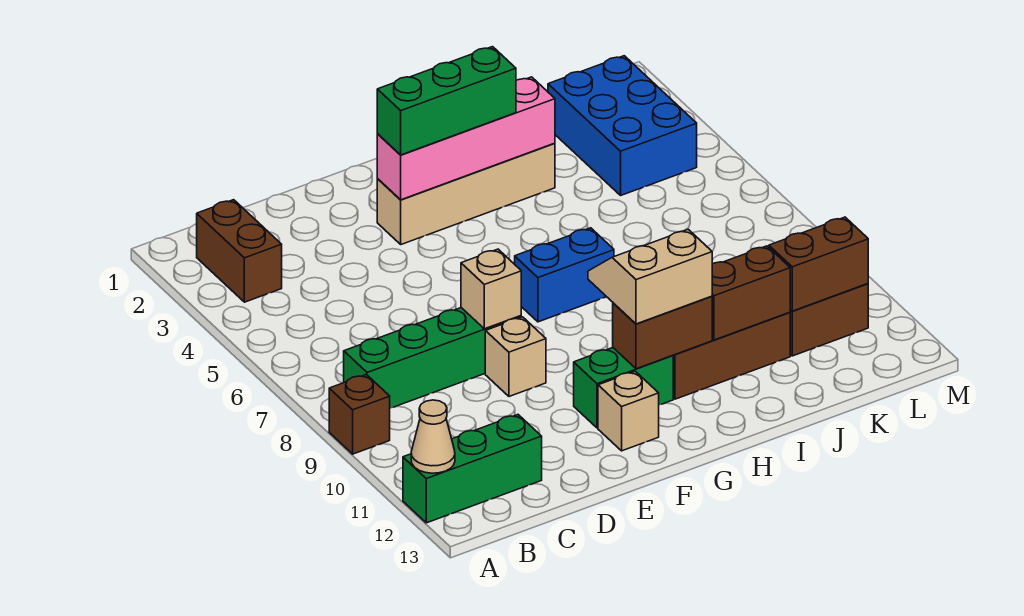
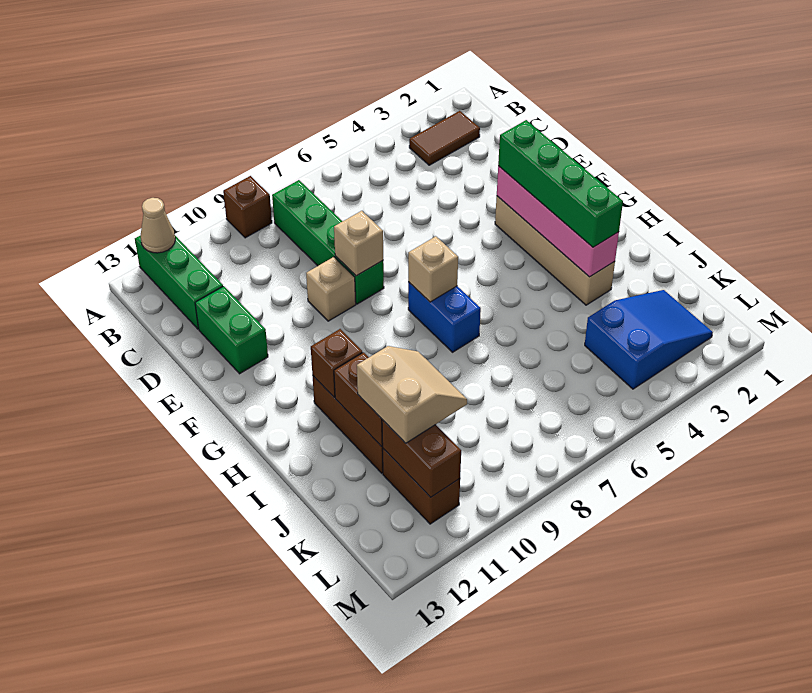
brown 1x2 brick [197,200,282,302] -> brown 1x2 tile [409,111,480,165]
green 1x3 brick [377,47,516,155] -> green 1x4 brick [498,120,623,247]
green 1x2 brick [574,348,673,428] -> green 1x2 brick moved to [195,286,268,374]
tan 1x1 brick [598,371,659,451] -> tan 1x1 brick moved to [408,236,458,302]
tan 2x2 slope [588,229,712,324] -> tan 2x2 slope moved to [357,346,467,443]
brown 1x2 brick [613,296,712,369] -> brown 1x1 brick [311,329,363,397]
blue 2x3 brick [548,56,697,195] -> blue 2x3 slope [585,290,713,389]

